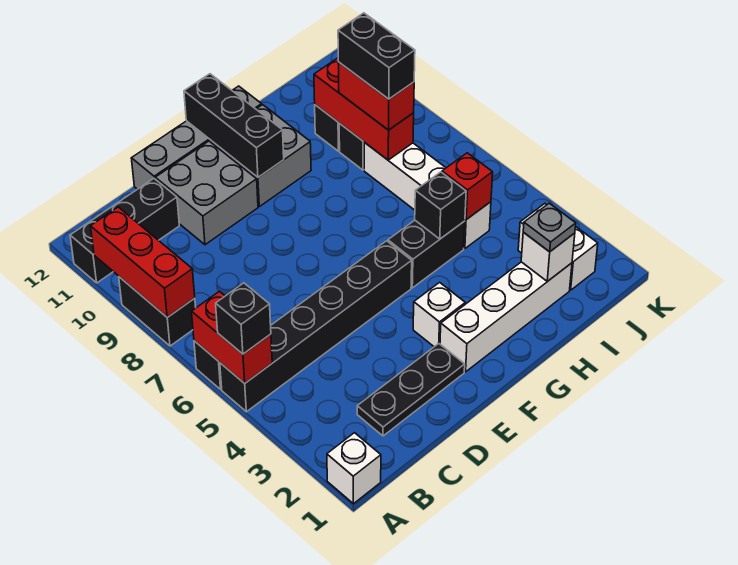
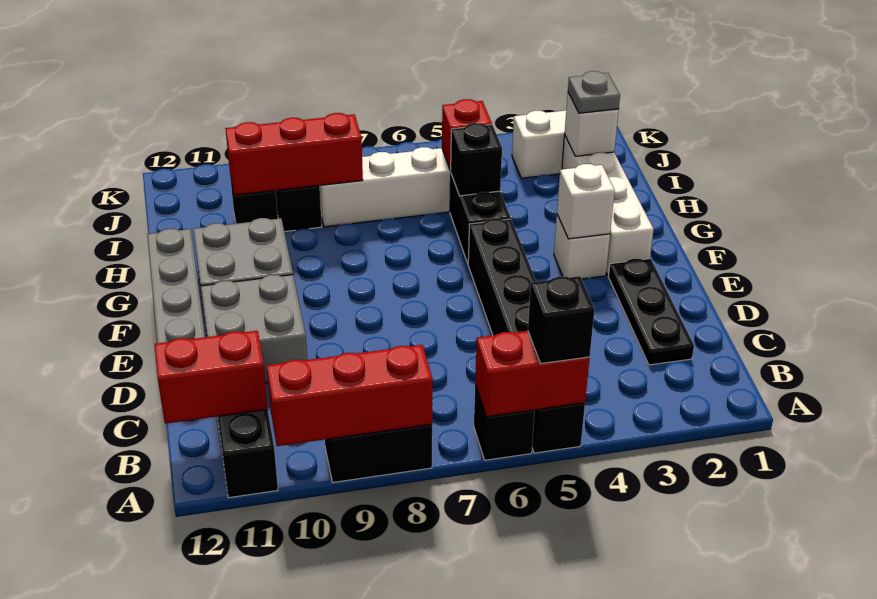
white 1x1 brick [327,433,381,504] -> white 1x1 brick moved to [557,164,615,239]
black 1x3 brick [184,74,284,177] -> none
red 1x2 brick [338,62,414,130] -> red 1x2 brick moved to [155,331,268,424]
black 1x2 brick [338,13,415,99] -> none

